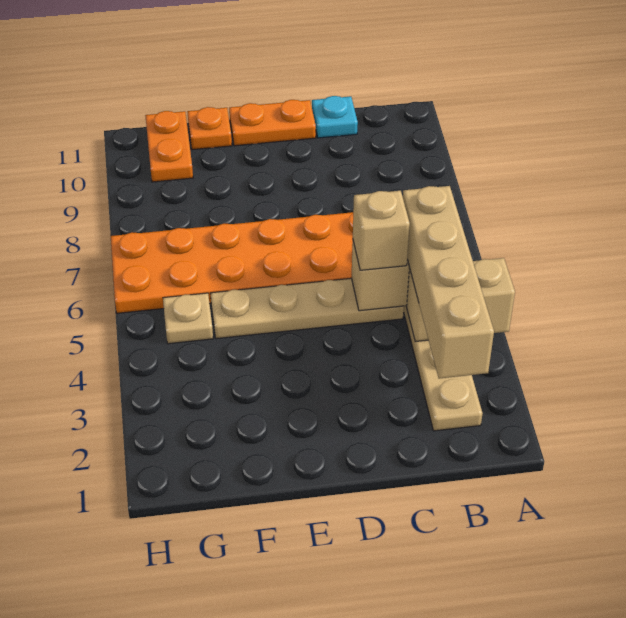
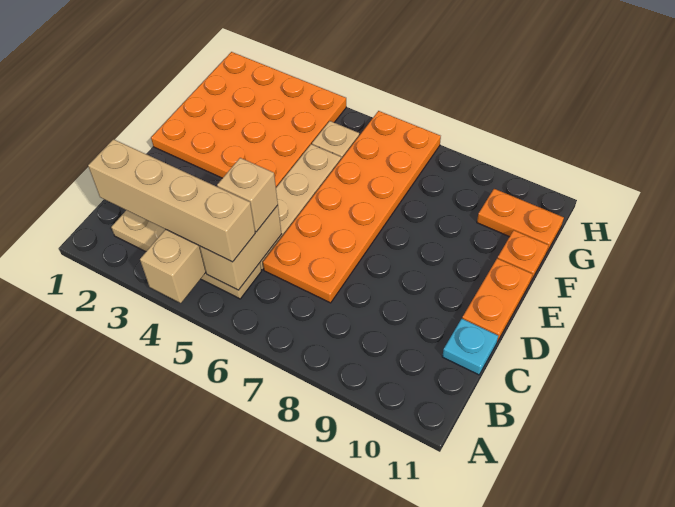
none -> orange 4x4 plate [151,52,346,187]

